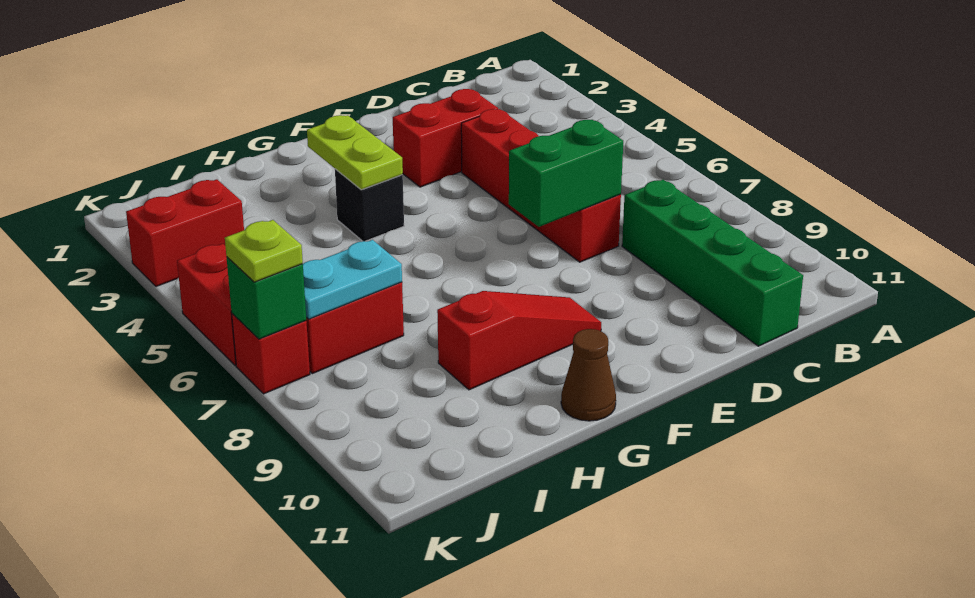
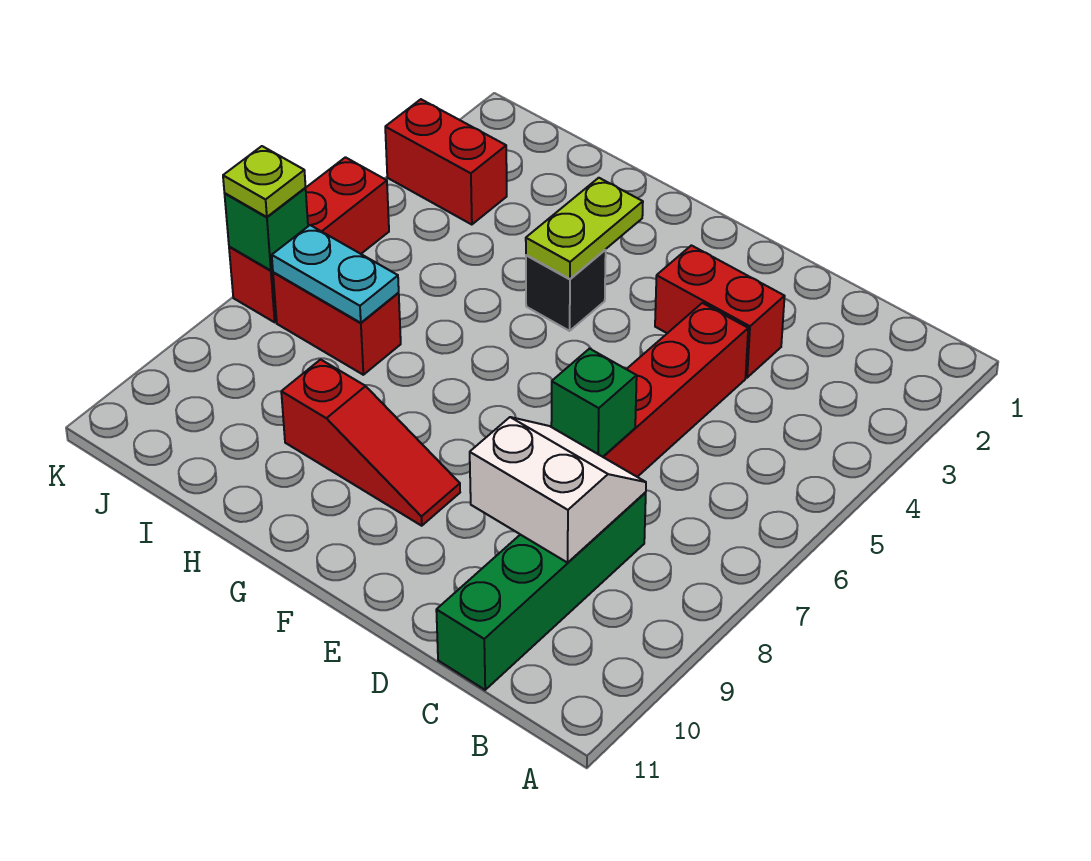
none -> white 2x2 slope [470,417,646,563]
green 1x2 brick [509,120,623,227] -> green 1x1 brick [551,349,637,457]
brown 1x1 cone [561,329,616,421] -> none

